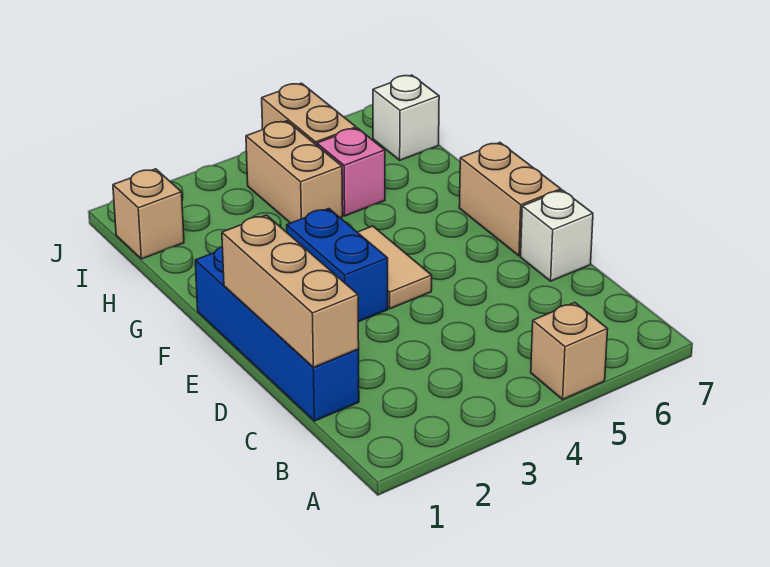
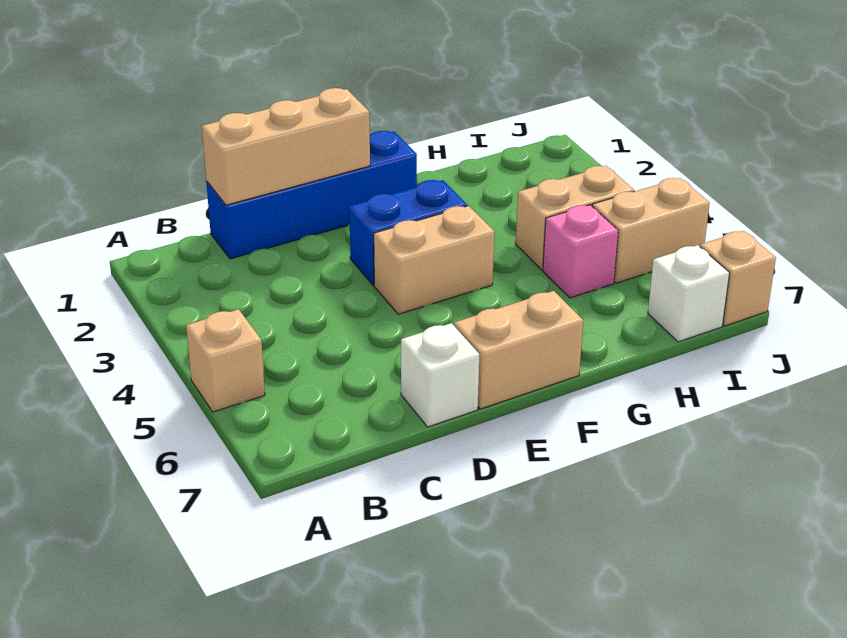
tan 1x2 tile [358,226,432,309] -> tan 1x2 brick [374,206,494,314]
tan 1x1 brick [113,169,184,259] -> tan 1x1 brick moved to [700,231,776,326]

